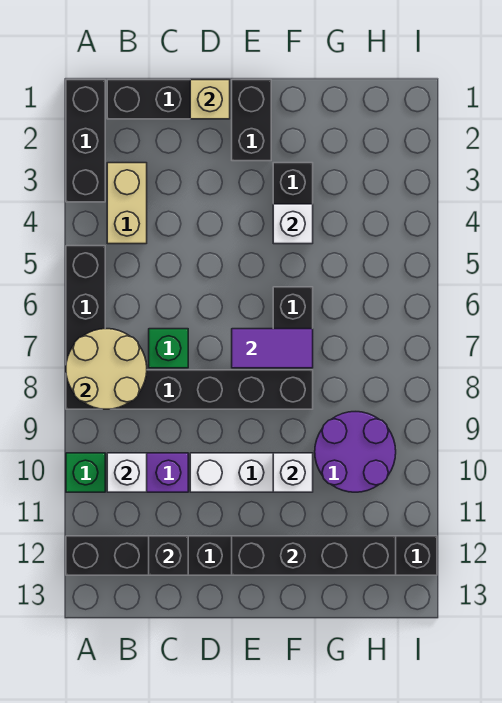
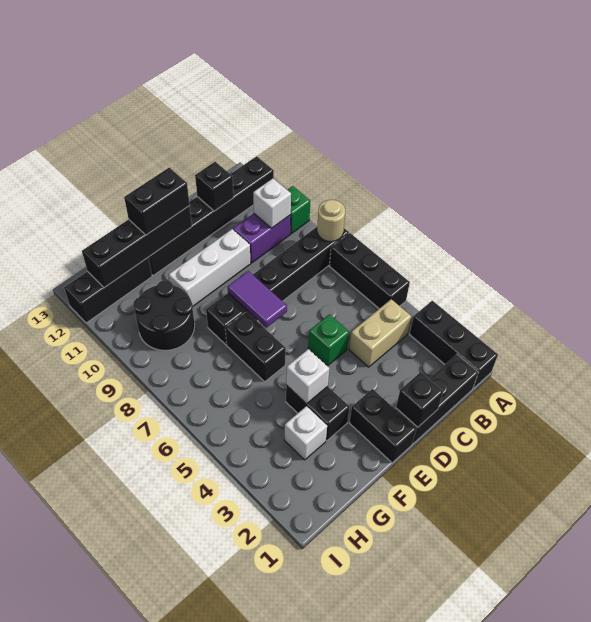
tan 2x2 round brick [66,329,147,409] -> tan 1x1 round brick [317,200,345,242]
tan 1x2 brick [107,163,147,244] -> tan 1x2 brick turned to [349,299,411,367]
green 1x1 brick [149,329,188,368] -> green 1x1 brick moved to [308,314,349,366]
tan 1x1 brick [190,80,230,119] -> black 1x1 brick [396,372,443,427]
purple 1x2 tile [232,329,313,368] -> purple 1x2 tile turned to [228,271,287,328]
none -> black 1x2 brick [124,168,190,235]
white 1x1 brick [273,453,313,492] -> white 1x1 brick moved to [285,406,327,460]
purple 2x2 round brick [315,412,396,492] -> black 2x2 round brick [133,280,195,350]

